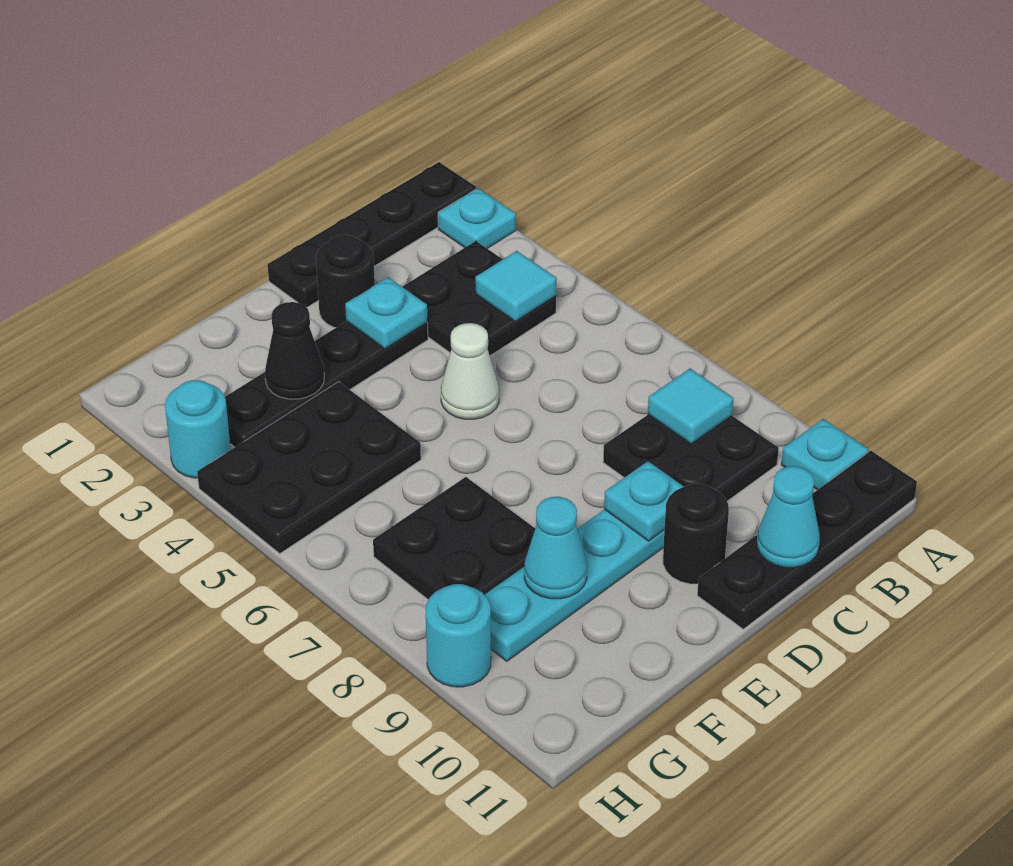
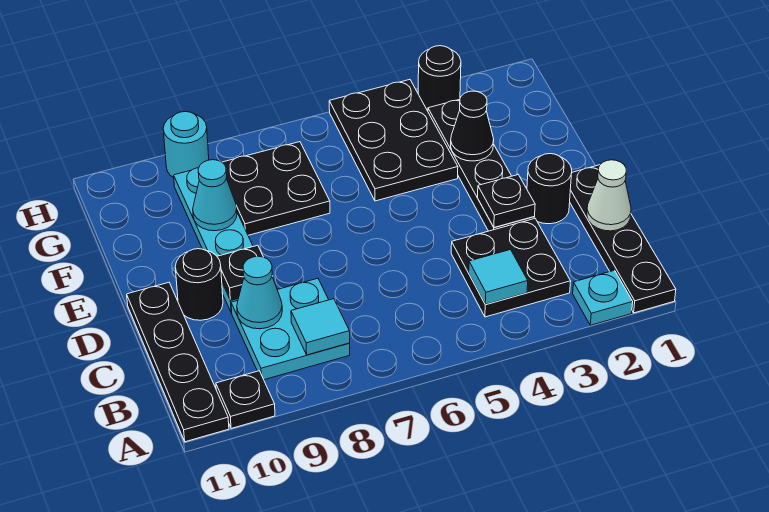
cyan 1x1 plate [781,419,868,490] -> black 1x1 plate [216,371,275,429]
black 2x2 plate [603,415,779,501] -> cyan 2x2 plate [231,278,350,380]
cyan 1x1 cone [757,466,820,568] -> cyan 1x1 cone moved to [237,256,282,329]
cyan 1x1 plate [345,277,428,349] -> black 1x1 plate [478,175,535,228]
white 1x1 cone [441,323,499,419] -> white 1x1 cone moved to [587,160,631,231]
cyan 1x1 plate [604,461,684,541] -> black 1x1 plate [217,245,263,300]
cyan 1x1 round brick [165,380,231,478] -> black 1x1 round brick [418,46,461,111]

